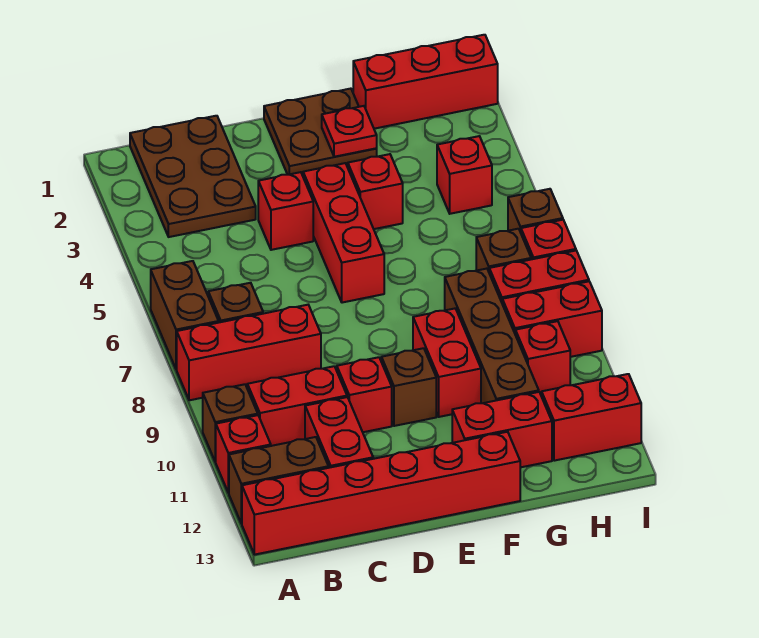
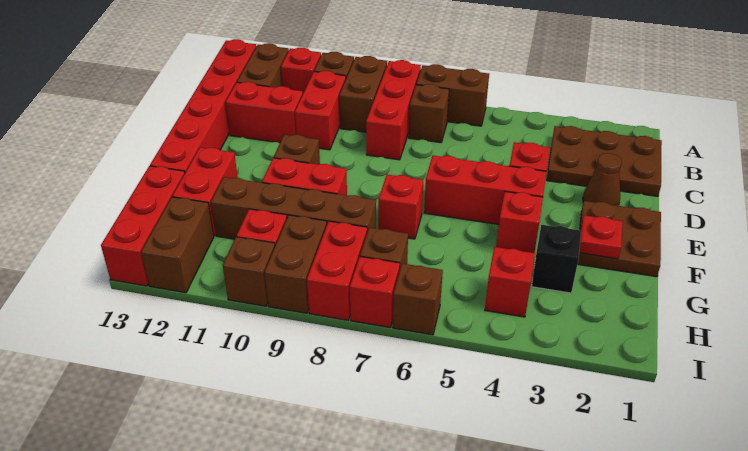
none -> brown 1x2 brick [339,56,387,132]
none -> brown 1x1 cone [583,153,622,206]
red 1x1 brick [337,357,392,432] -> red 1x1 brick moved to [378,174,423,239]
red 1x3 brick [353,35,498,129] -> red 1x3 brick moved to [101,166,185,286]
none -> black 1x1 brick [532,225,581,293]
red 1x2 brick [502,281,602,357] -> brown 1x2 brick [264,215,327,313]
red 1x2 brick [542,374,641,461] -> brown 1x2 brick [141,197,214,293]
none -> brown 1x1 brick [223,237,275,306]

